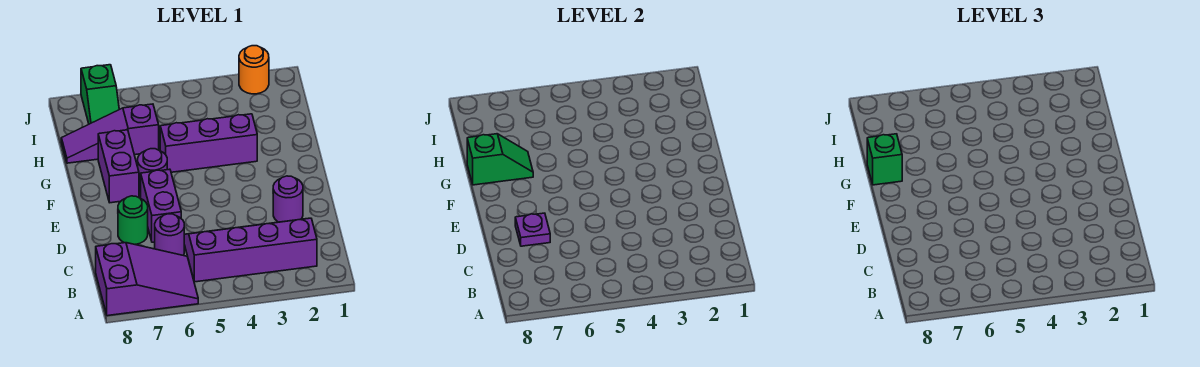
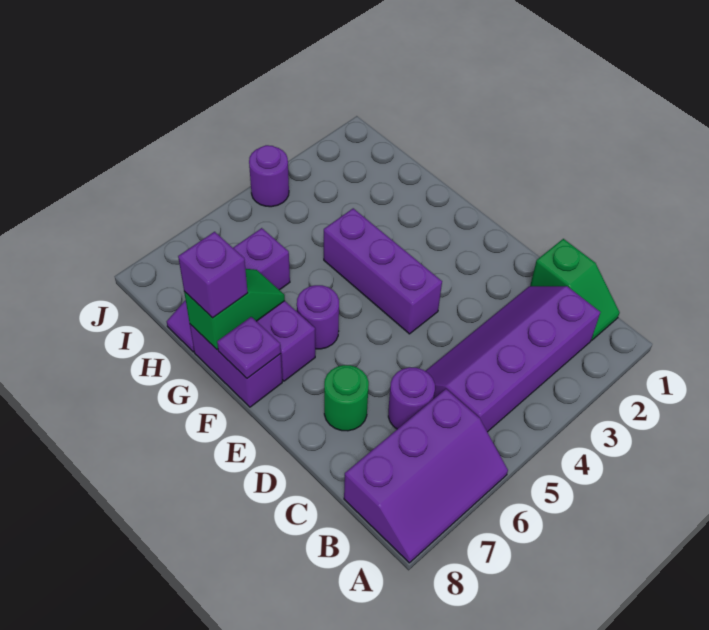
purple 2x3 slope [96,243,198,316] -> purple 2x3 slope turned to [344,389,508,563]
purple 1x1 round brick [273,176,303,222] -> purple 1x1 round brick moved to [249,145,289,207]
purple 1x2 brick [141,169,181,242] -> purple 1x2 brick moved to [190,324,282,407]
purple 1x1 plate [515,213,550,246] -> purple 1x1 plate moved to [217,317,281,378]
purple 1x3 brick [160,114,257,172] -> purple 1x3 brick turned to [324,208,442,334]
green 1x1 brick [867,134,902,185] -> purple 1x1 brick [178,232,248,318]
green 1x2 slope [81,65,119,124] -> green 1x2 slope moved to [530,239,620,340]
orange 1x1 round brick [239,46,269,94] -> none

